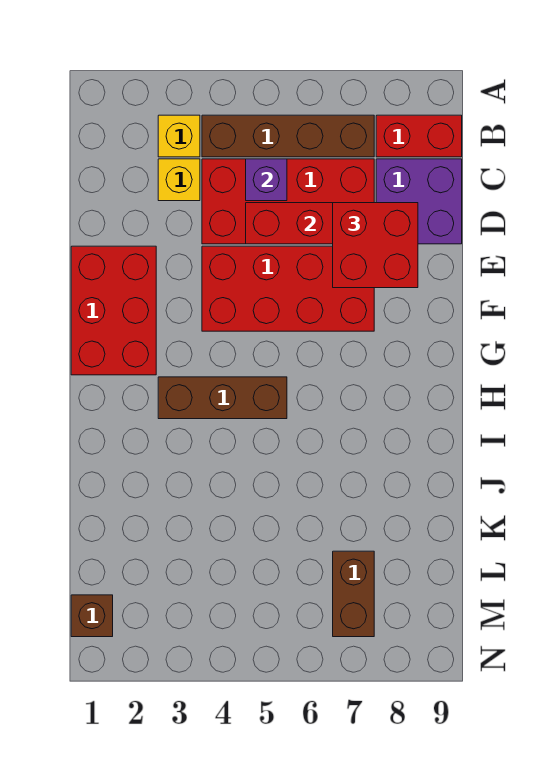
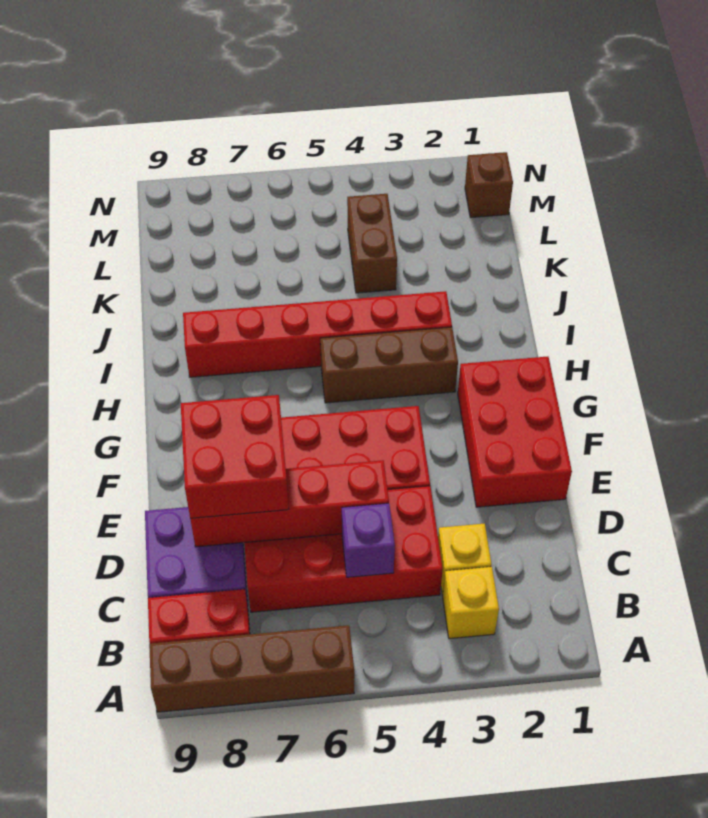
brown 1x4 brick [202,115,374,157] -> brown 1x4 brick moved to [149,625,354,712]
none -> red 1x6 brick [183,291,452,377]
brown 1x2 brick [333,551,374,637] -> brown 1x2 brick moved to [347,194,397,293]

